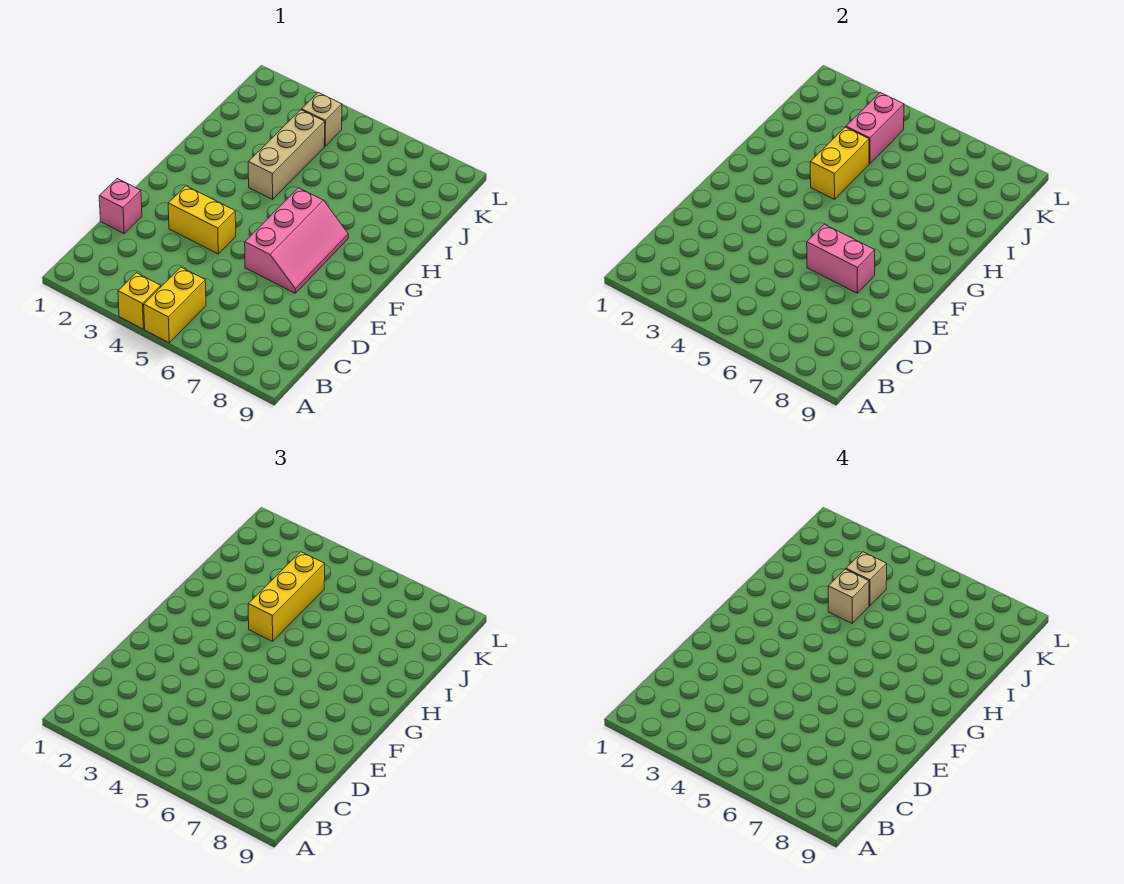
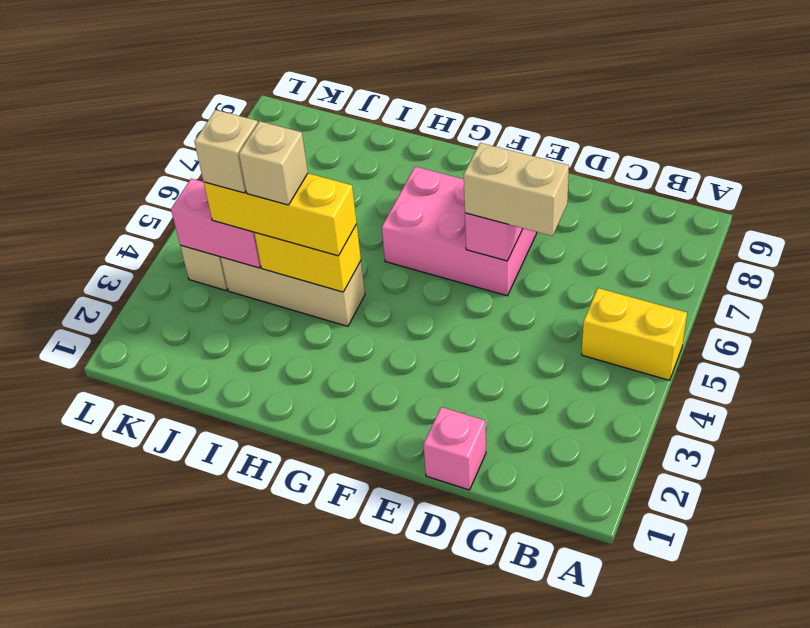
yellow 1x1 brick [118,273,161,329] -> none
none -> tan 1x2 brick [464,143,569,236]
yellow 1x2 brick [168,186,236,254] -> none
pink 2x3 slope [245,188,348,293] -> pink 2x3 brick [382,167,537,296]

